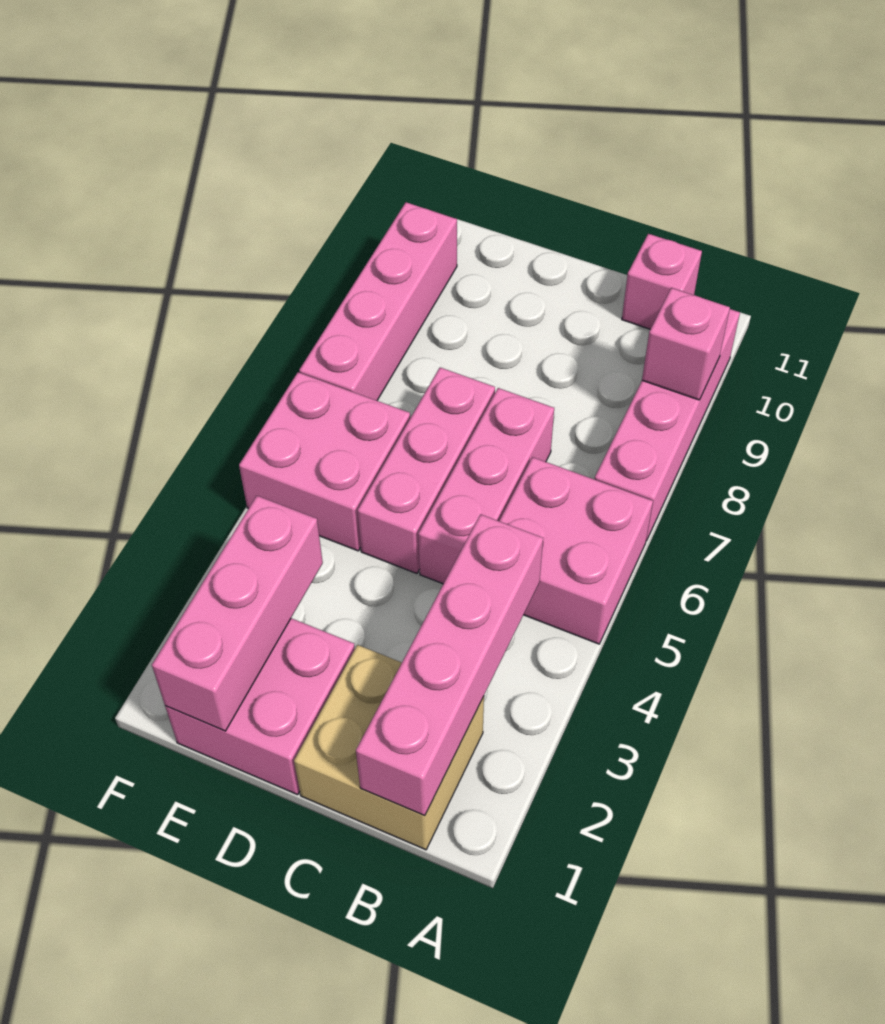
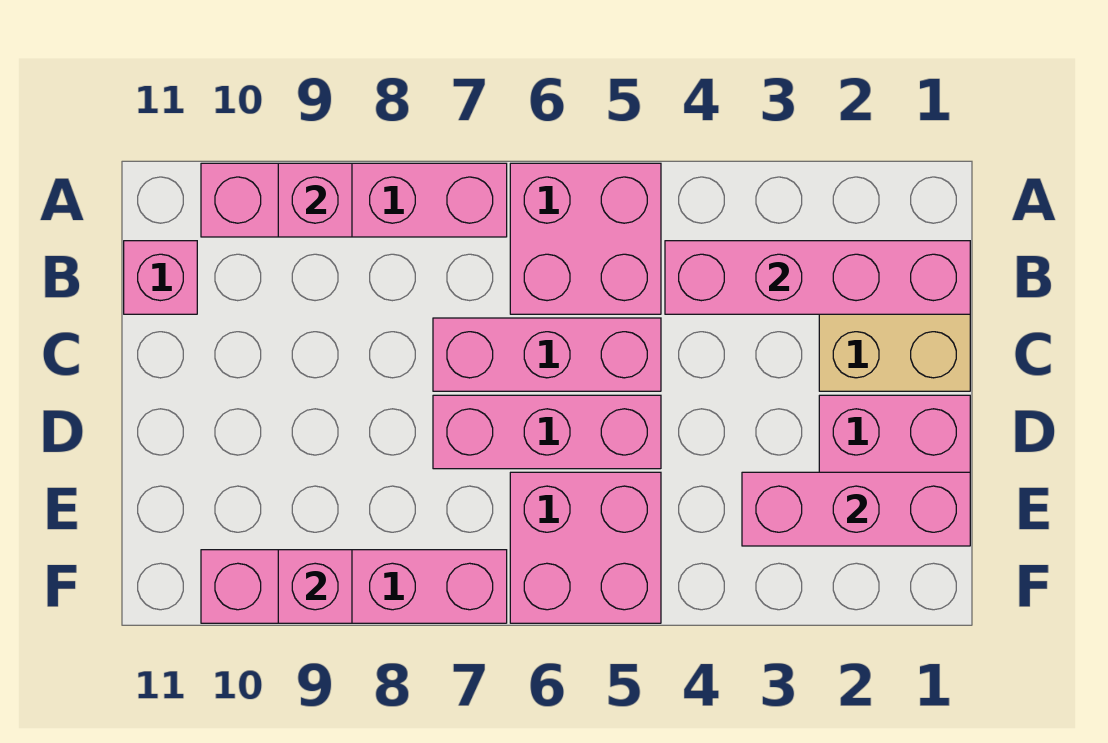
none -> pink 1x1 brick [278,550,352,623]

